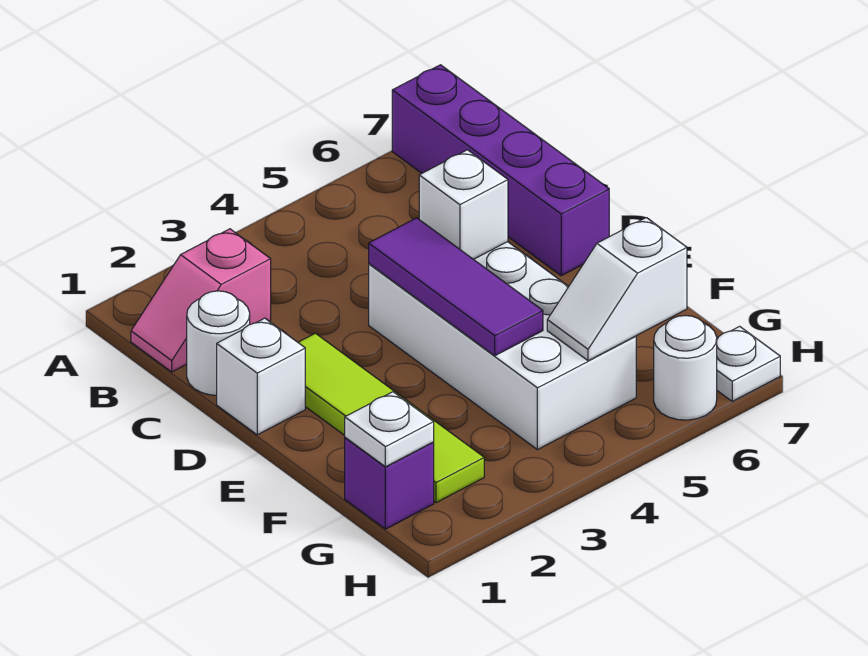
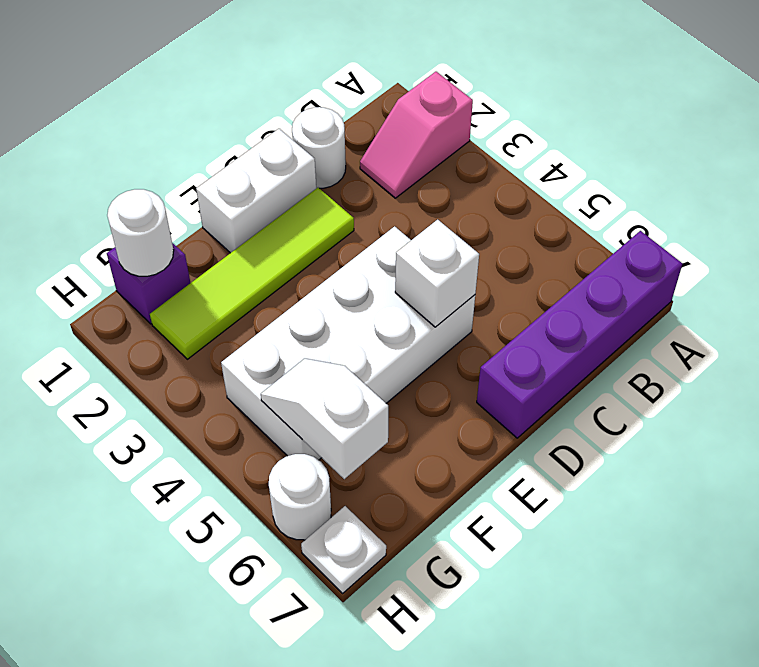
pink 1x2 slope [131,229,271,372] -> pink 1x2 slope turned to [360,72,473,198]
white 1x1 brick [217,318,305,435] -> white 1x2 brick [196,129,316,253]
purple 1x3 tile [369,218,543,356] -> none
white 1x1 plate [345,392,434,467] -> white 1x1 round brick [107,189,174,276]

